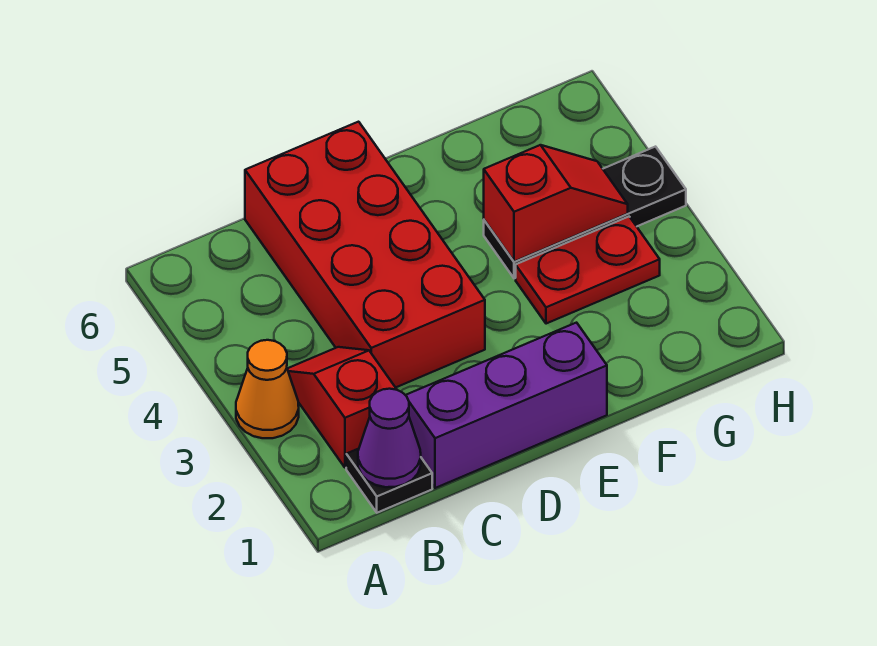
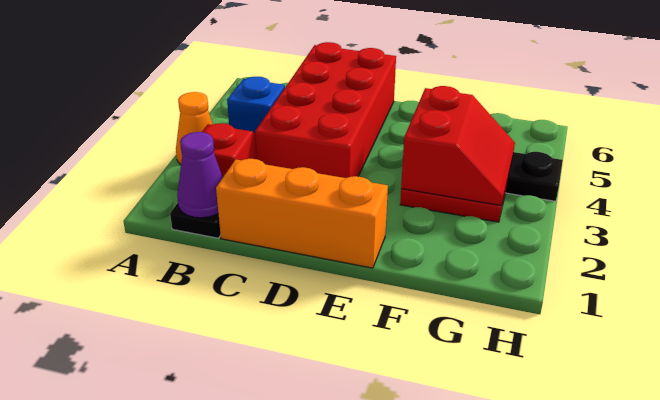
none -> blue 1x1 brick [227,77,285,133]
purple 1x3 brick [406,323,607,488] -> orange 1x3 brick [216,159,388,268]
red 1x2 slope [484,145,628,262] -> red 2x2 slope [401,86,515,206]

